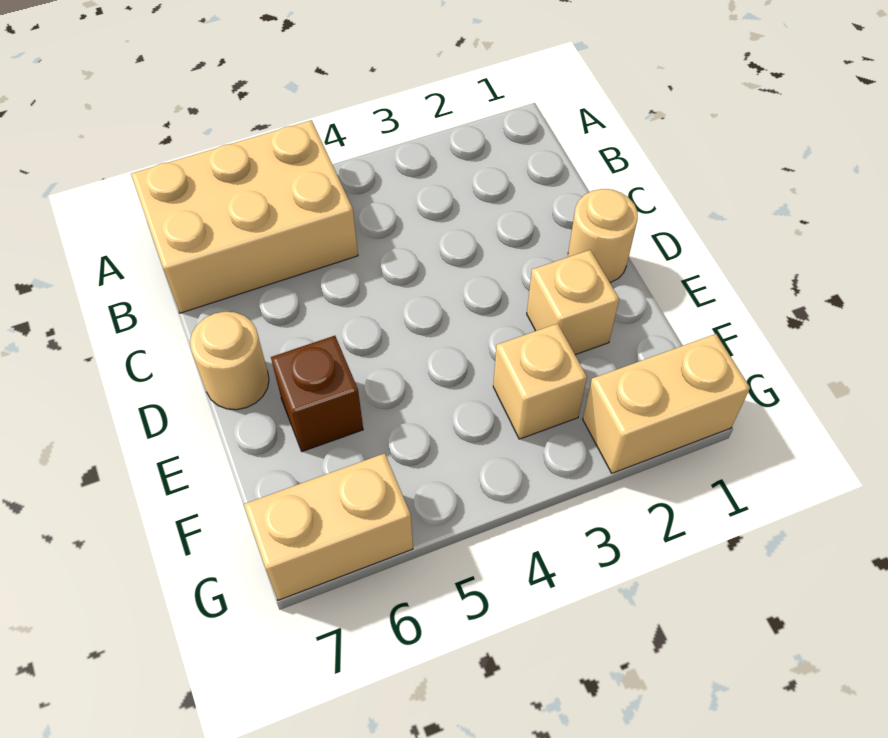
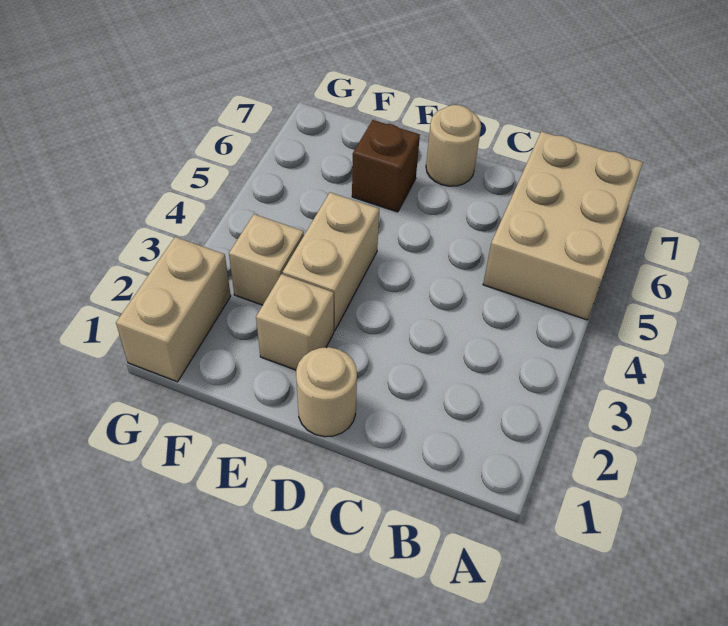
tan 1x2 brick [244,453,413,600] -> tan 1x2 brick moved to [283,192,379,331]

